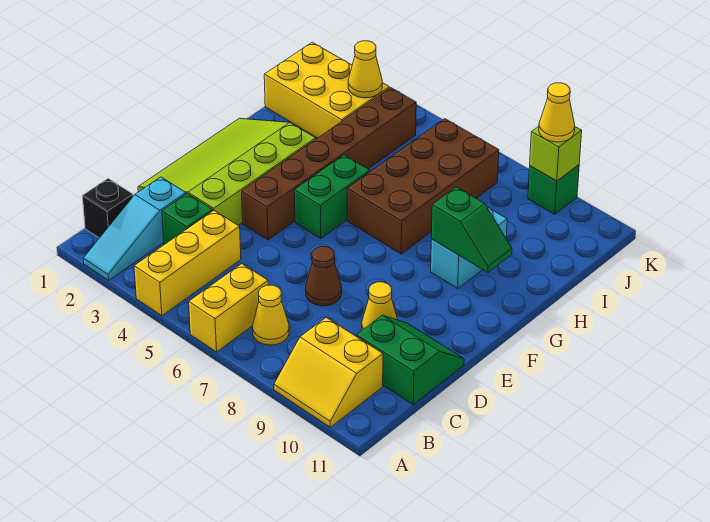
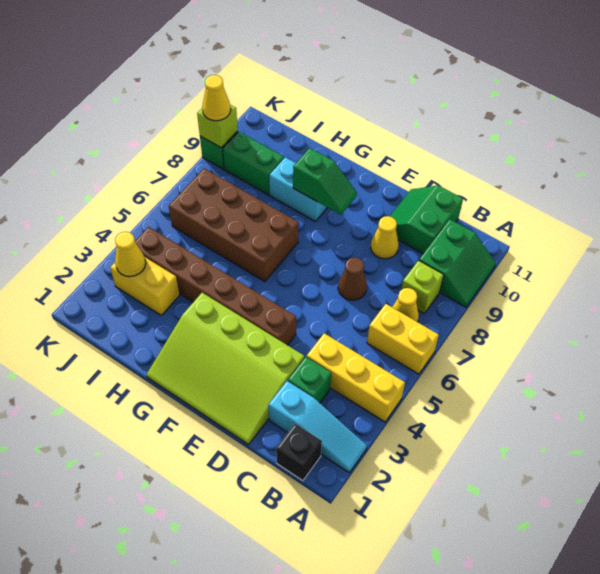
yellow 2x2 slope [274,317,383,427] -> green 2x2 slope [419,219,496,307]
none -> lime 1x1 brick [401,260,444,313]
green 1x2 brick [294,155,370,239] -> green 1x2 brick moved to [223,132,284,195]
green 1x2 slope [431,187,512,272] -> green 1x2 slope turned to [293,148,357,215]
yellow 2x3 brick [264,42,389,138] -> yellow 1x2 brick [110,257,180,315]

